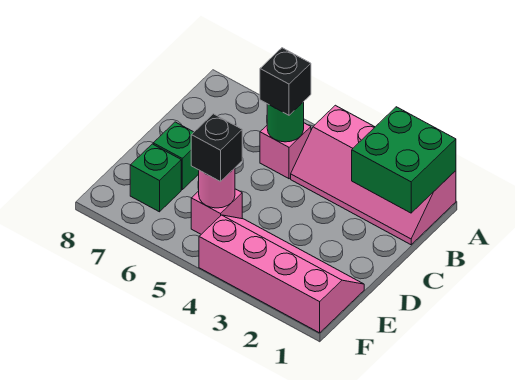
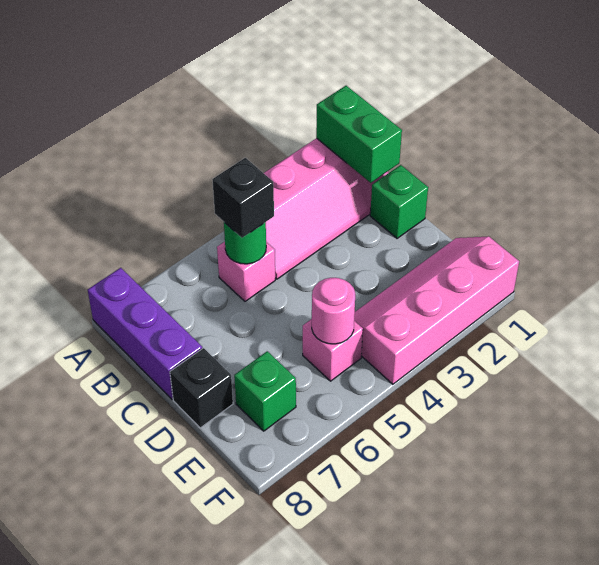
green 2x2 brick [352,107,456,213] -> green 1x2 brick [316,86,402,183]
none -> purple 1x3 brick [88,268,202,399]
green 1x1 brick [153,122,199,189] -> green 1x1 brick moved to [370,165,428,238]
black 1x1 brick [191,114,242,181] -> black 1x1 brick moved to [170,348,233,428]

